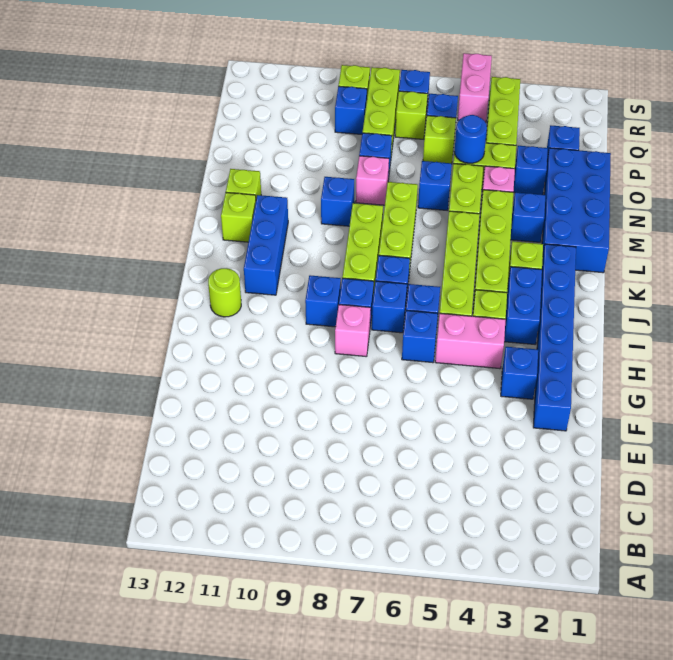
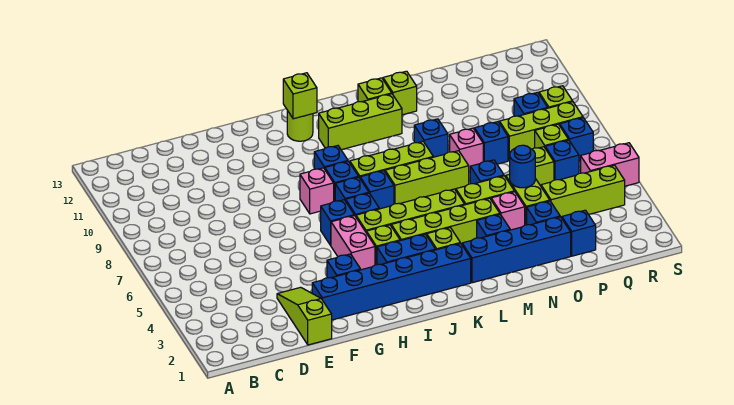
none -> lime 1x3 slope [277,287,332,345]
none -> lime 1x1 brick [283,73,317,119]
blue 1x3 brick [244,195,288,295] -> lime 1x3 brick [319,94,402,150]
blue 2x4 brick [542,148,611,273] -> blue 1x4 brick [462,217,571,283]

